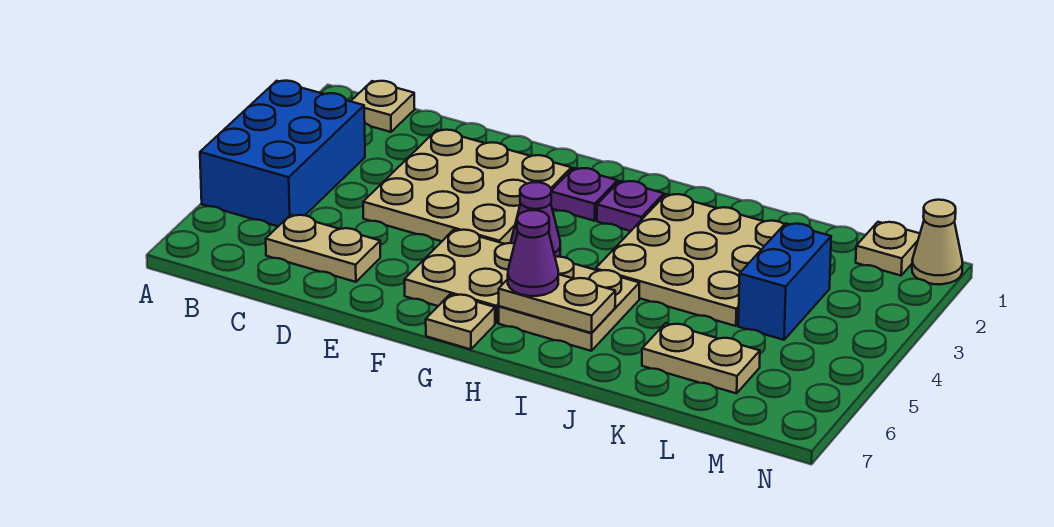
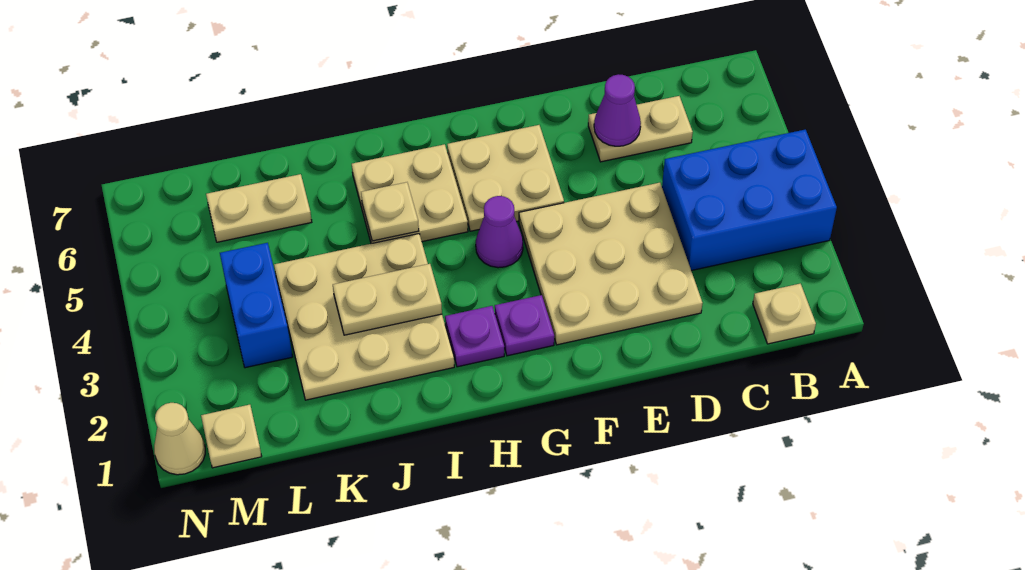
blue 2x3 brick [200,81,365,226] -> blue 2x3 brick turned to [662,130,837,271]
tan 1x1 plate [426,294,495,349] -> tan 1x1 plate moved to [361,182,419,241]
tan 1x2 plate [499,274,615,333] -> tan 1x2 plate moved to [333,264,442,335]
purple 1x1 cone [508,210,558,296] -> purple 1x1 cone moved to [594,74,641,146]

